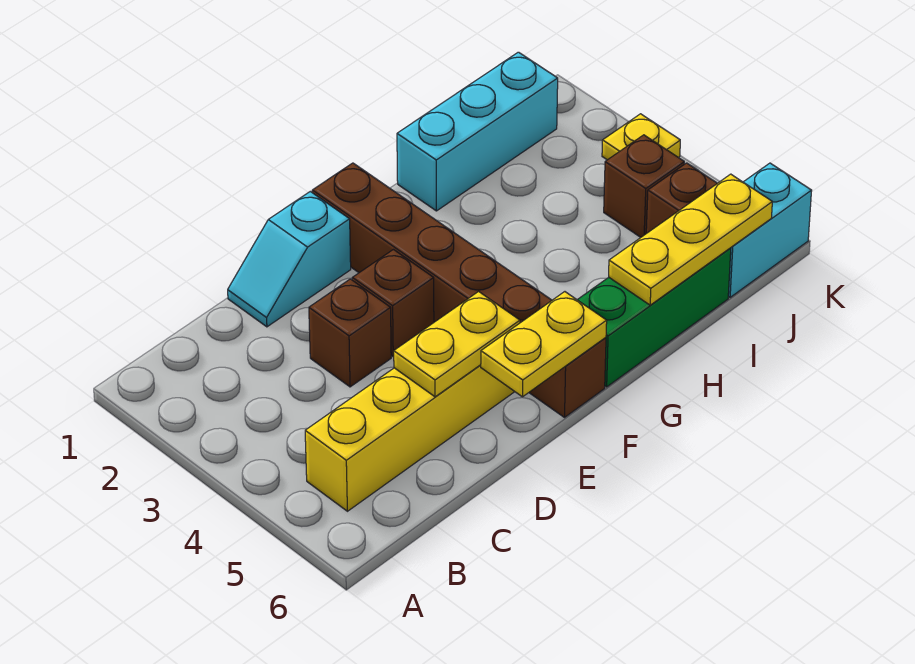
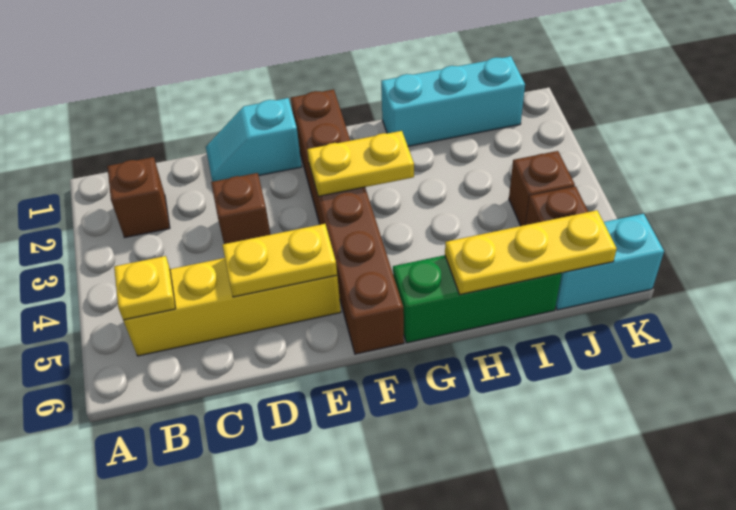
brown 1x1 brick [352,250,434,356] -> brown 1x1 brick moved to [107,157,170,238]
yellow 1x2 plate [481,292,607,397] -> yellow 1x2 plate moved to [307,131,414,196]
yellow 1x1 plate [602,114,680,160] -> yellow 1x1 plate moved to [114,256,176,320]

